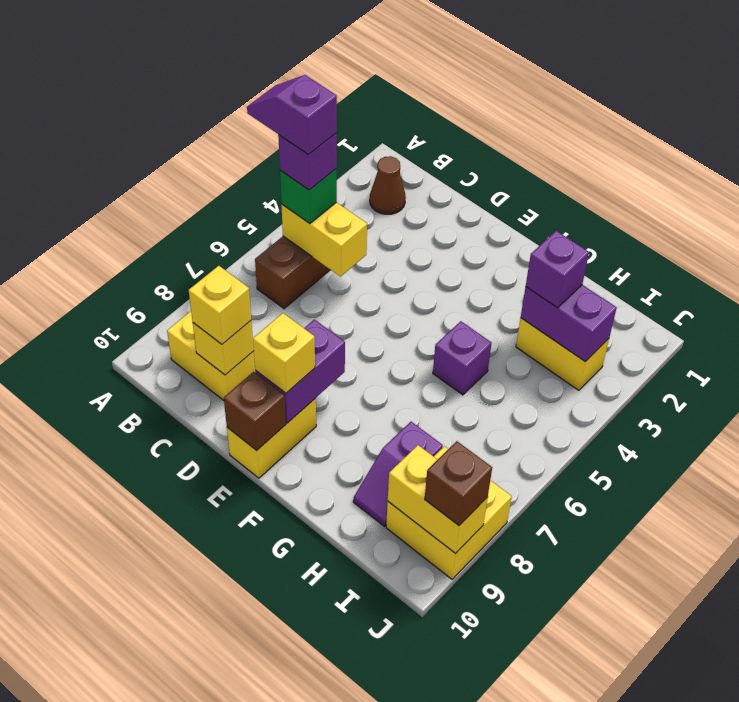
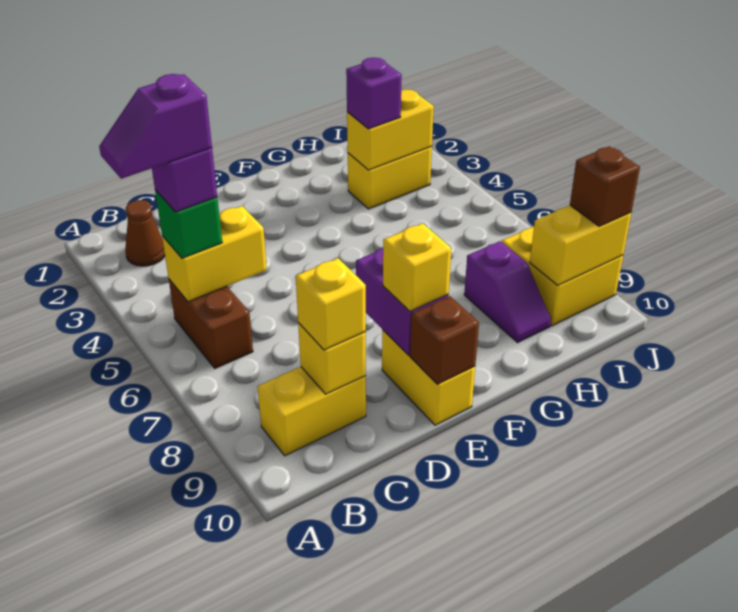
purple 1x1 brick [433,321,492,395] -> none
purple 1x2 brick [521,285,617,361] -> yellow 1x2 brick [347,90,434,170]

